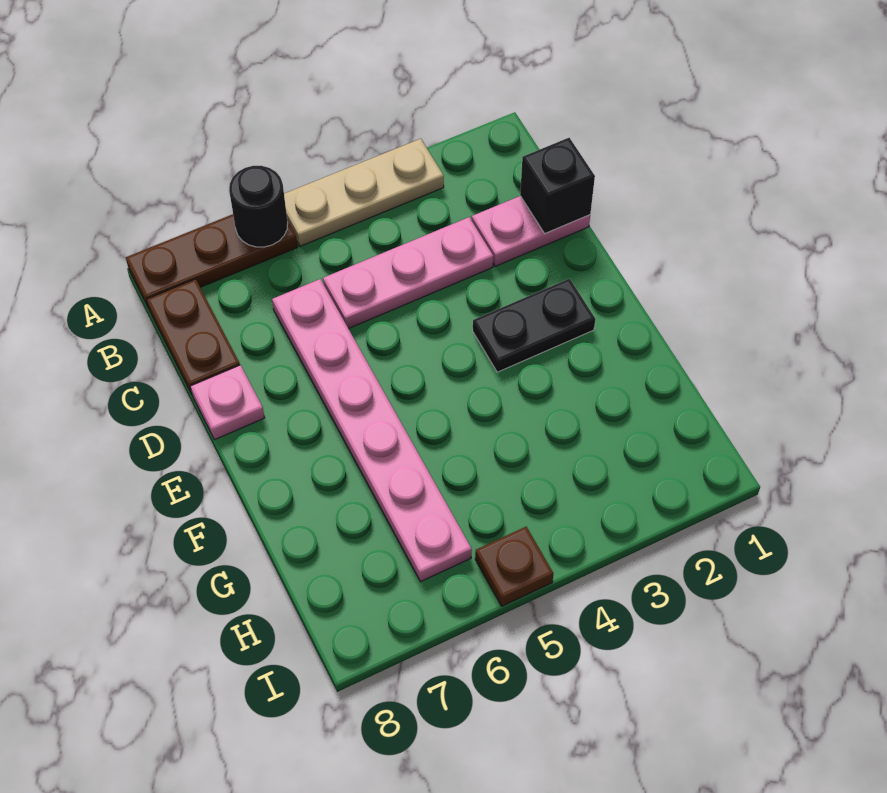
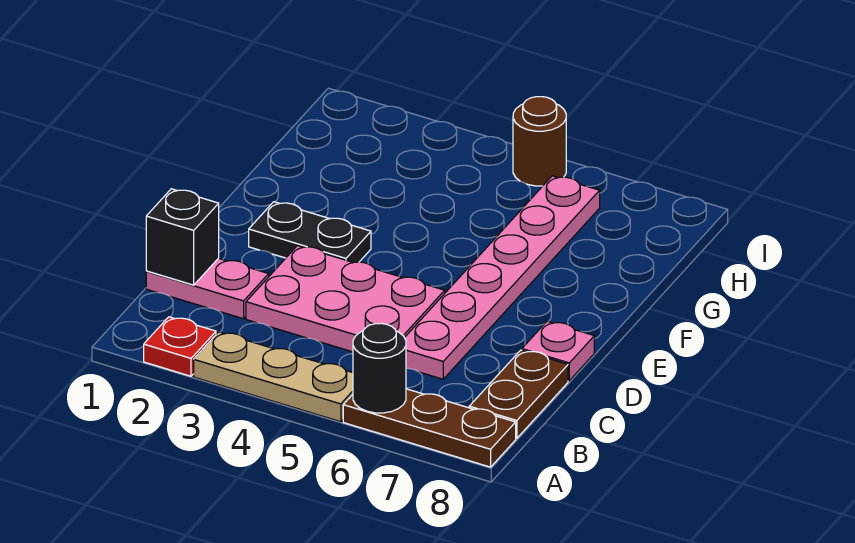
none -> red 1x1 plate [144,317,216,376]
pink 1x3 plate [323,217,493,329] -> pink 2x3 plate [246,246,445,352]
brown 1x1 plate [475,527,553,606] -> brown 1x1 round brick [513,97,566,186]

